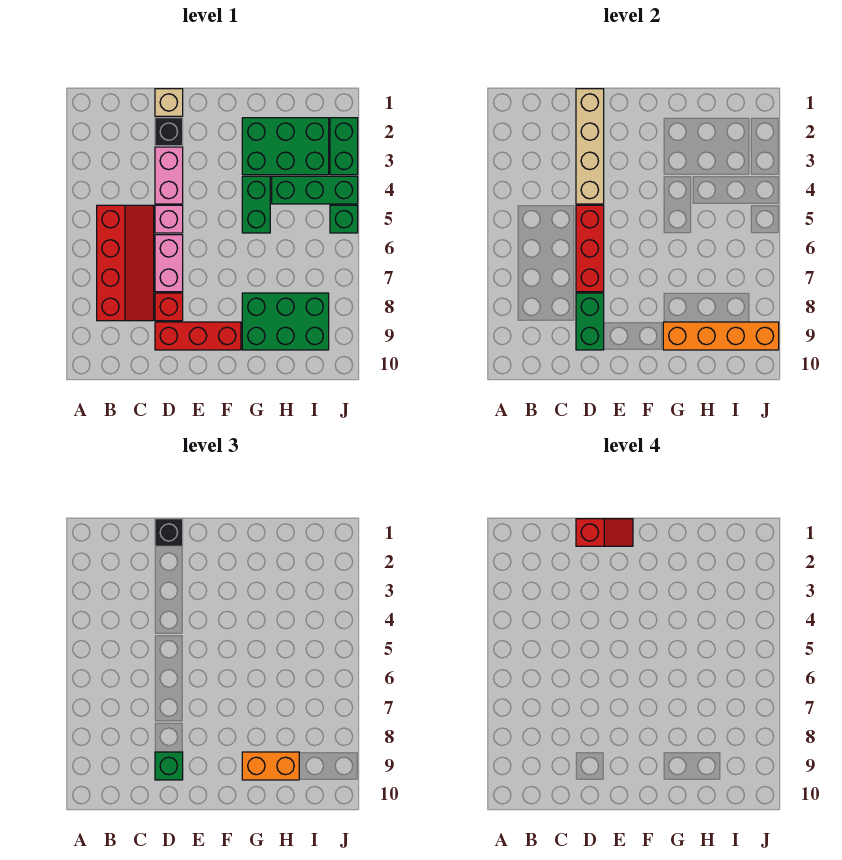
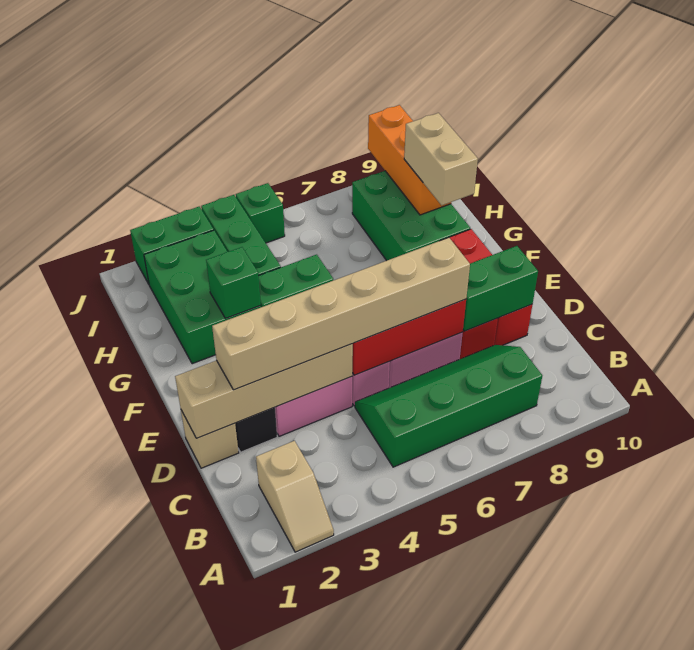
none -> tan 1x2 slope [256,441,334,552]
red 2x4 slope [97,205,154,321] -> green 2x4 slope [355,345,542,467]
black 1x1 brick [155,519,183,546] -> none
red 1x2 slope [576,519,633,546] -> none
none -> tan 1x6 brick [212,238,470,390]
green 1x1 brick [155,752,183,780] -> green 1x1 brick moved to [206,247,261,318]
orange 1x4 brick [663,322,779,350] -> orange 1x3 brick [368,105,451,215]
orange 1x2 brick [242,752,299,780] -> tan 1x2 brick [404,113,478,205]

